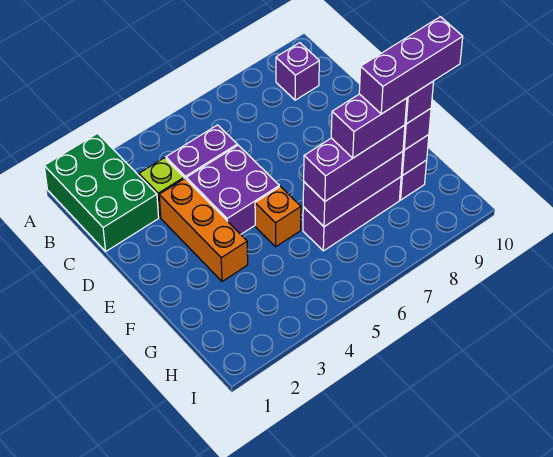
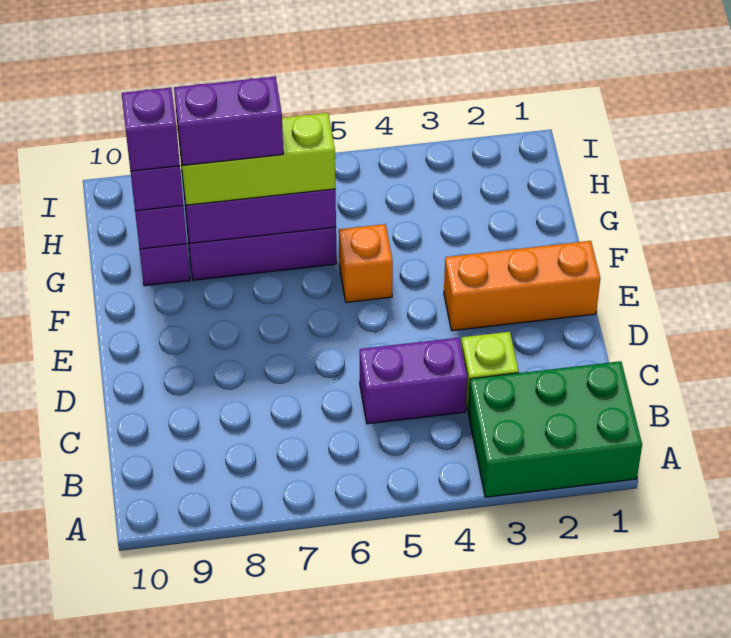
green 2x3 brick [44,133,159,251] -> green 2x3 brick turned to [468,361,642,497]
purple 1x1 brick [276,43,319,100] -> none
orange 1x3 brick [159,179,248,282] -> orange 1x3 brick turned to [444,241,600,331]
purple 2x2 brick [186,145,279,234] -> none
purple 1x3 brick [304,125,405,201] -> lime 1x3 brick [178,113,335,205]
purple 1x3 brick [359,17,463,114] -> none

